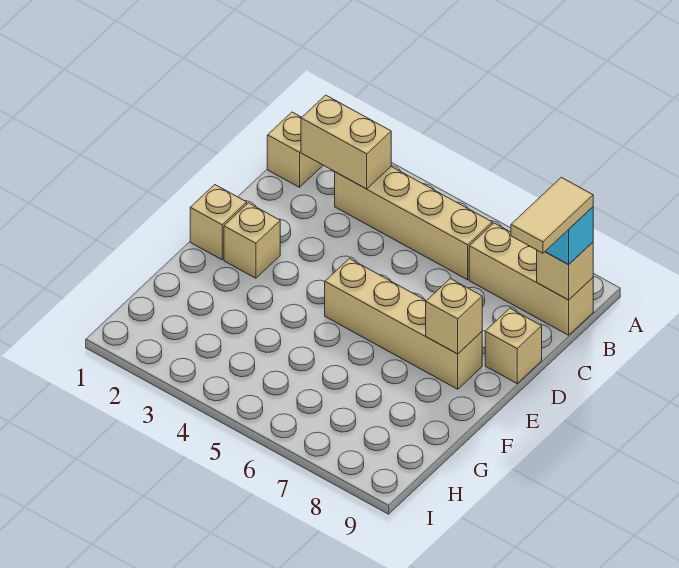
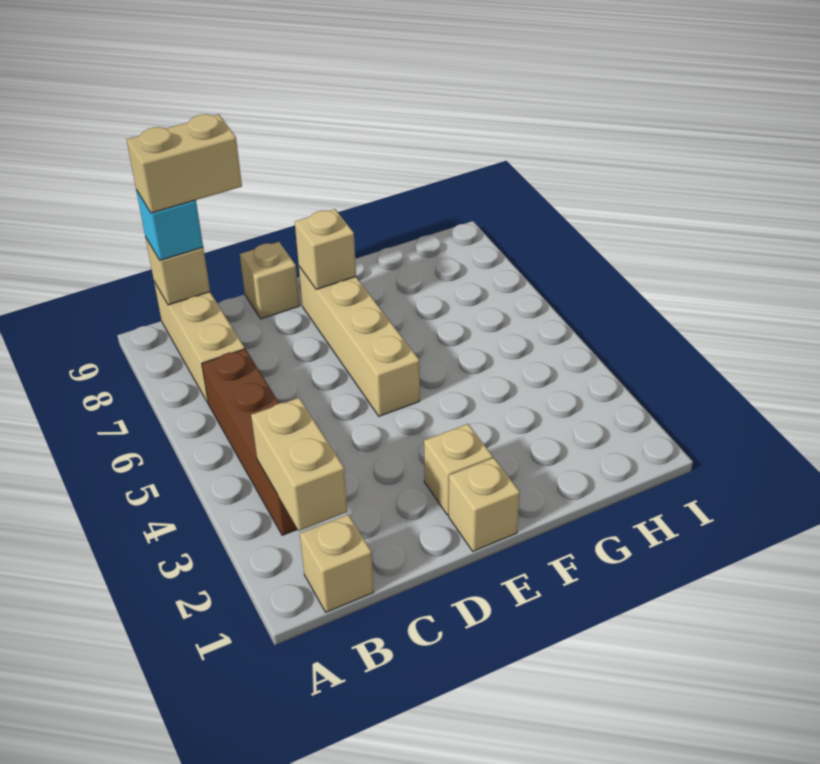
tan 1x4 brick [335,167,492,280] -> brown 1x4 brick [202,349,298,535]
tan 1x2 tile [511,177,593,253] -> tan 1x2 brick [126,114,242,213]

